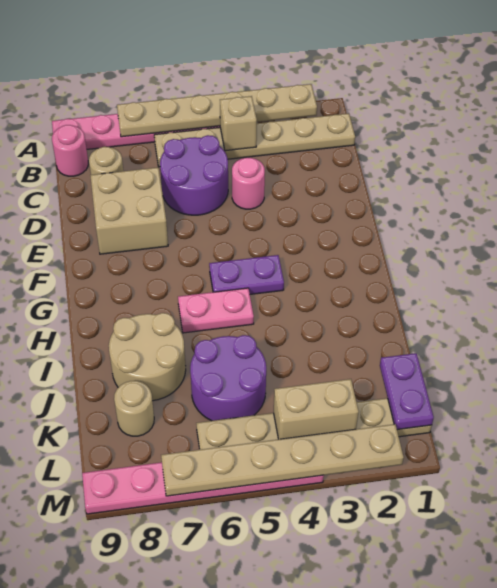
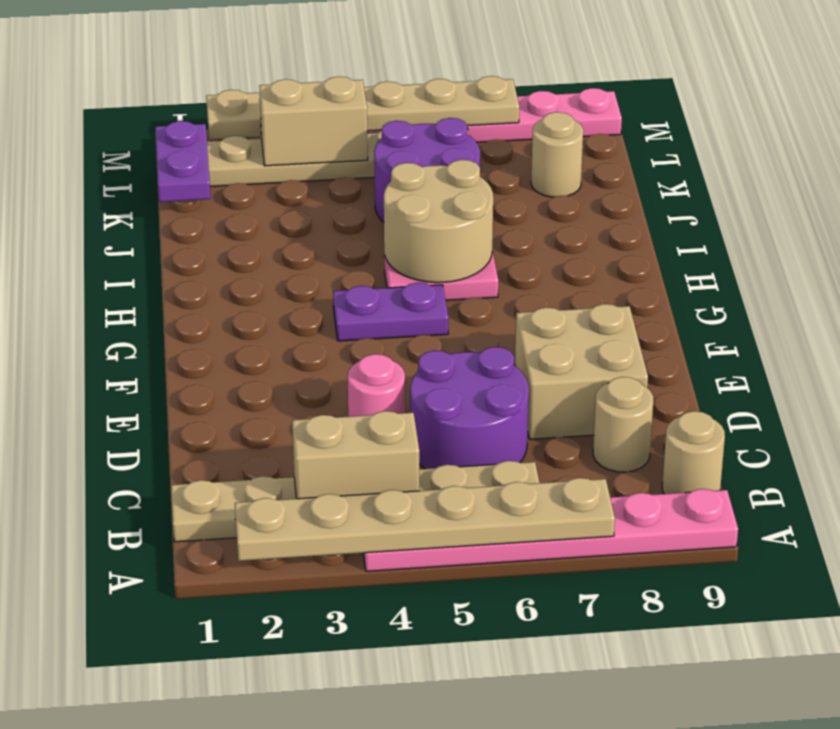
tan 1x1 brick [220,96,257,151] -> tan 1x2 brick [292,411,419,499]
pink 1x1 round brick [52,125,88,176] -> tan 1x1 round brick [662,411,725,494]
tan 2x2 round brick [109,313,186,401] -> tan 2x2 round brick moved to [384,160,493,283]

